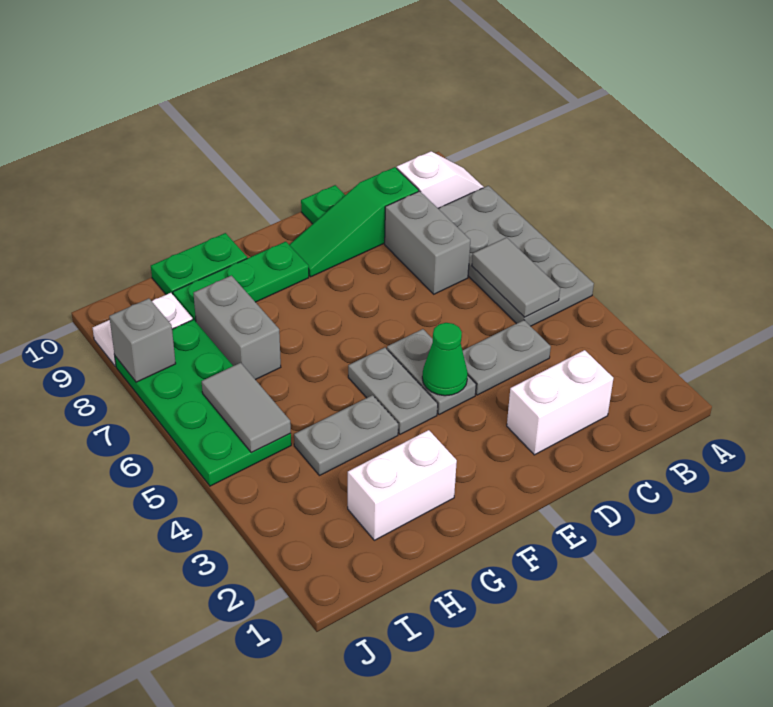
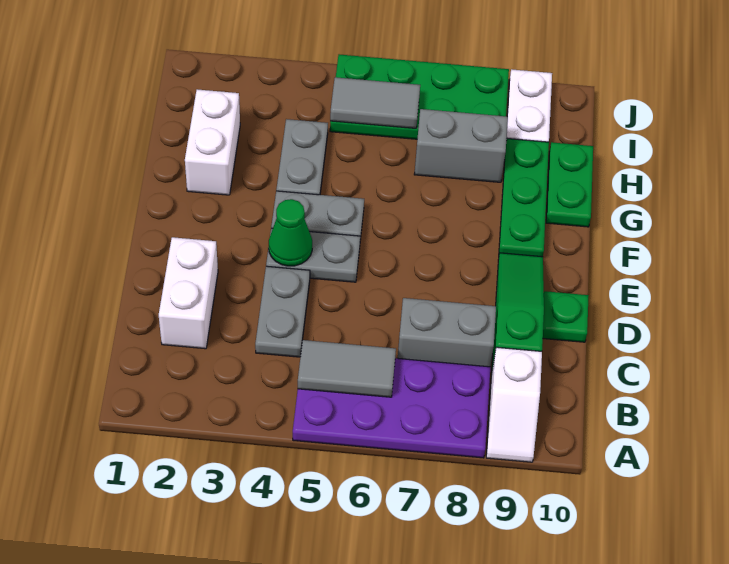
grey 2x4 plate [438,186,594,326] -> purple 2x4 plate [293,358,490,458]
grey 1x1 brick [109,298,176,382] -> none

